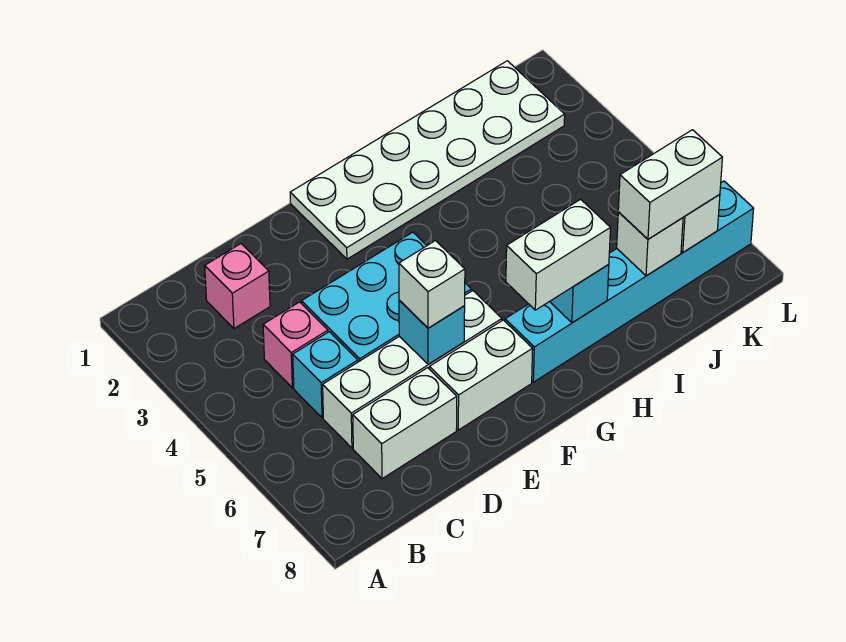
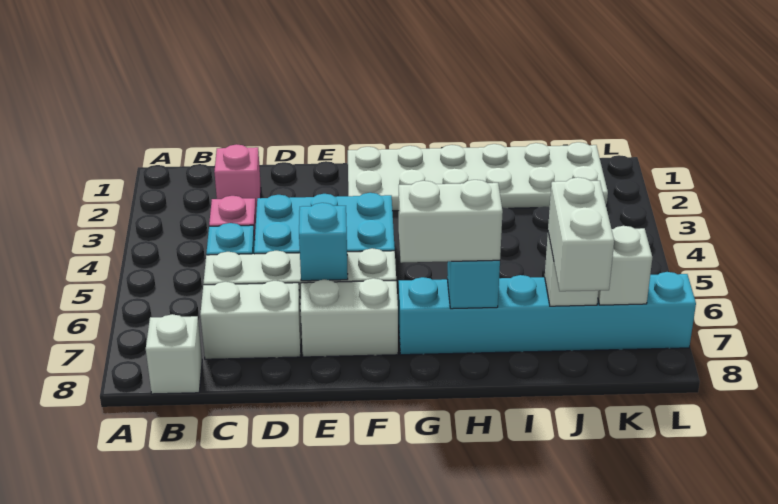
white 1x1 brick [399,241,465,328] -> white 1x1 brick moved to [146,314,202,394]
white 1x2 brick [618,130,722,239] -> white 1x2 brick turned to [548,177,614,291]

